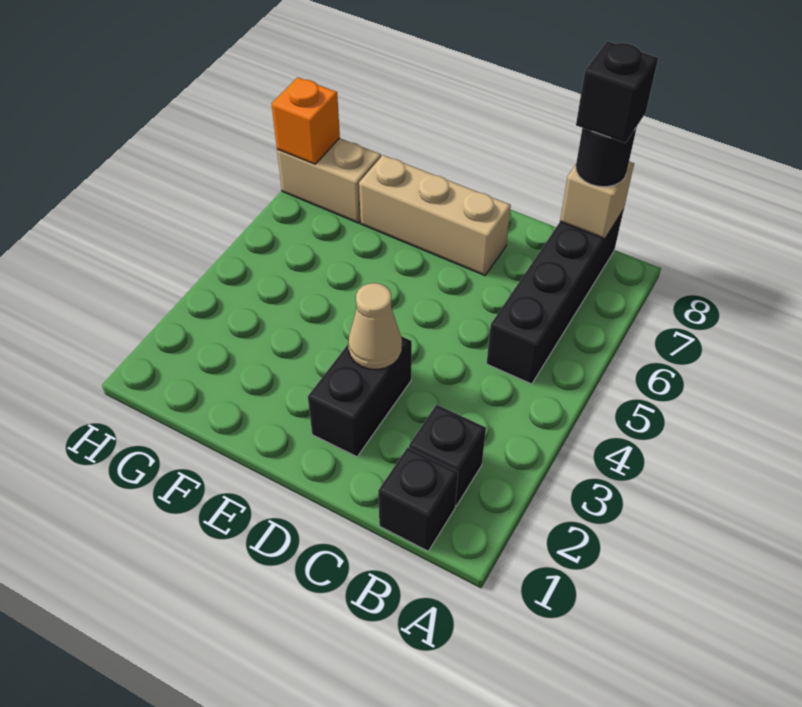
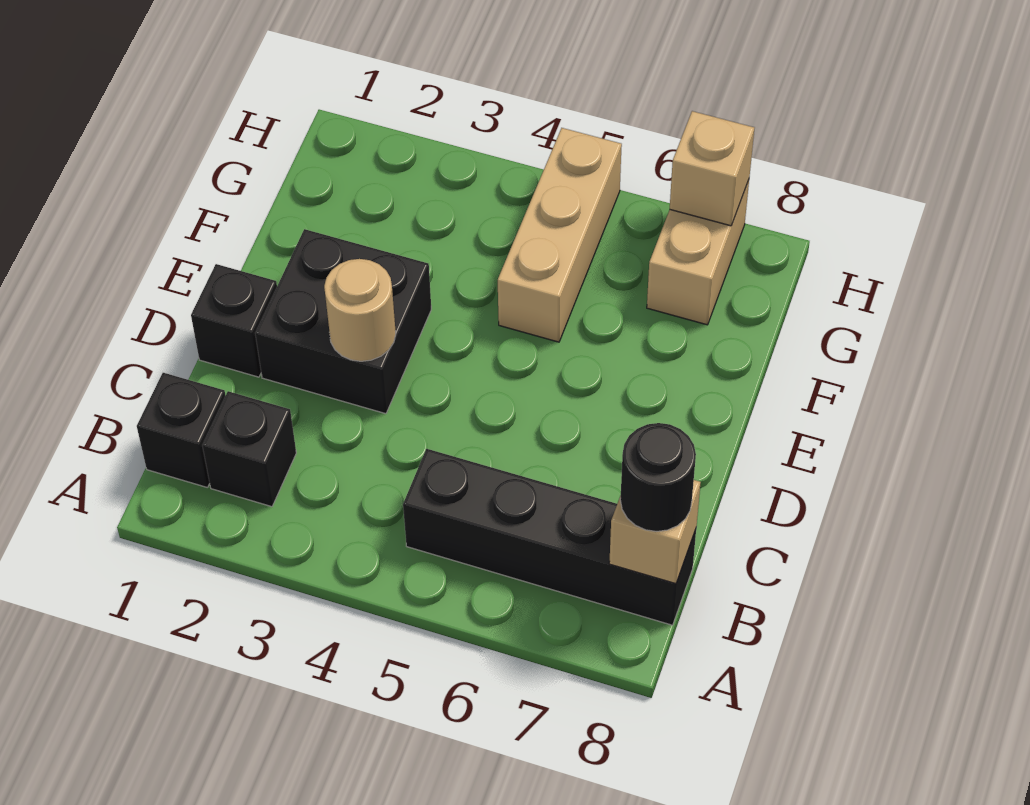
black 1x1 brick [576,41,658,143] -> black 1x1 brick moved to [191,264,277,377]
black 1x2 brick [308,336,412,457] -> black 2x2 brick [255,229,431,414]
tan 1x1 cone [348,283,402,369] -> tan 1x1 round brick [324,259,396,361]
tan 1x3 brick [359,155,511,275] -> tan 1x3 brick moved to [498,128,622,342]
orange 1x1 brick [272,77,340,164] -> tan 1x1 brick [670,111,754,226]

